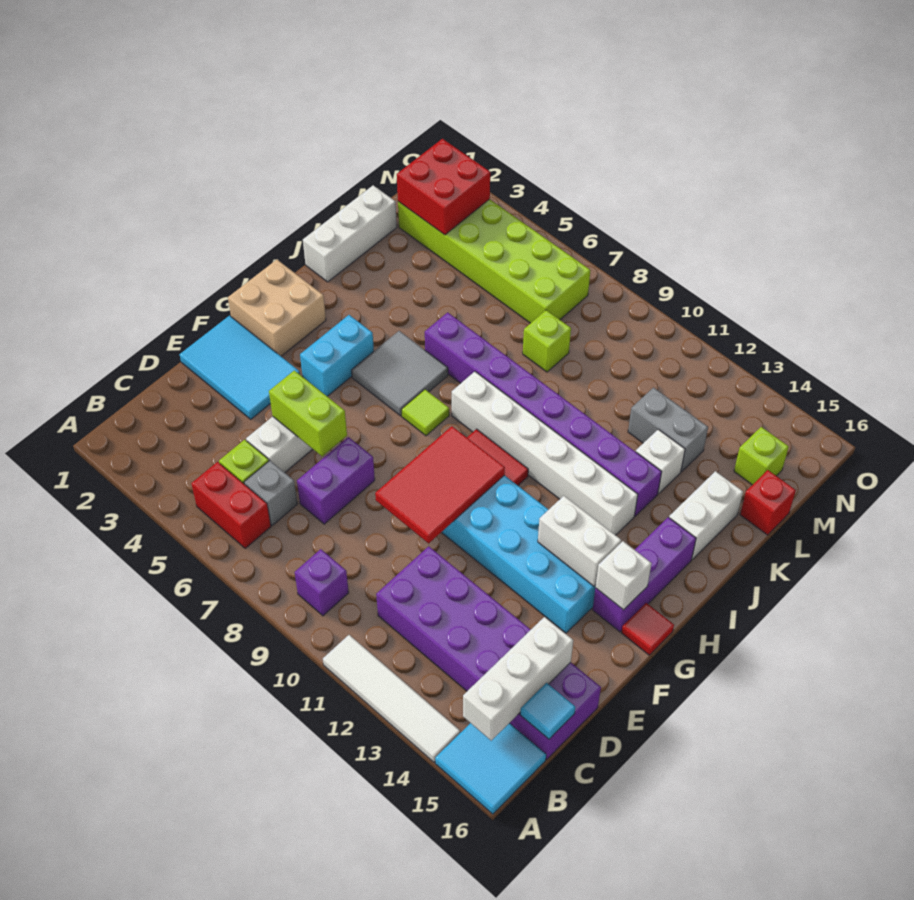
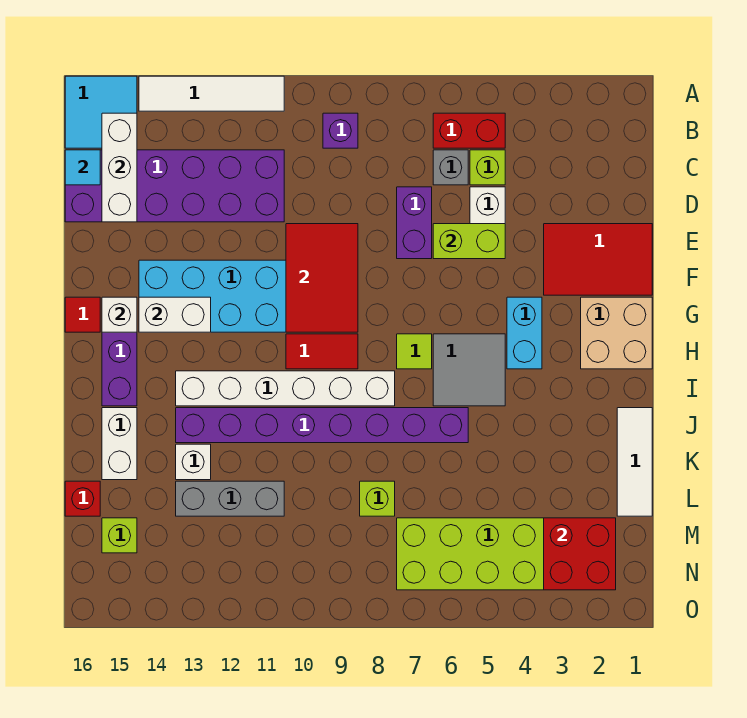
cyan 2x3 tile [180,316,300,419] -> red 2x3 tile [544,224,652,295]
white 1x3 brick [303,185,397,282] -> white 1x3 tile [617,408,652,516]
grey 1x2 brick [628,388,708,472] -> grey 1x3 brick [176,481,284,516]

